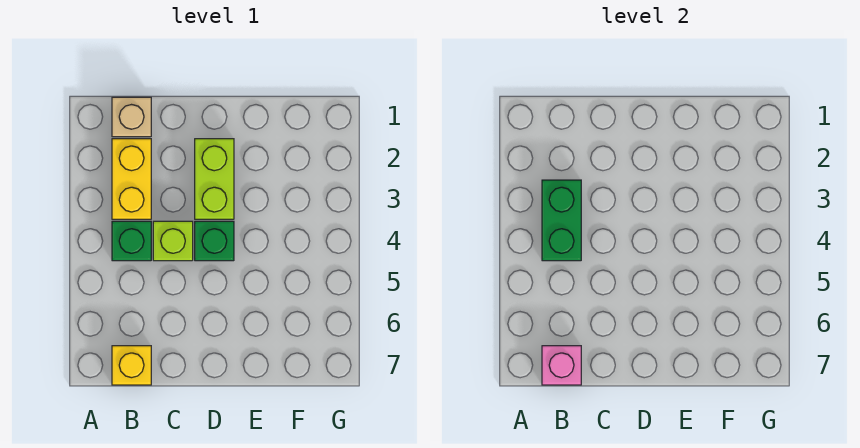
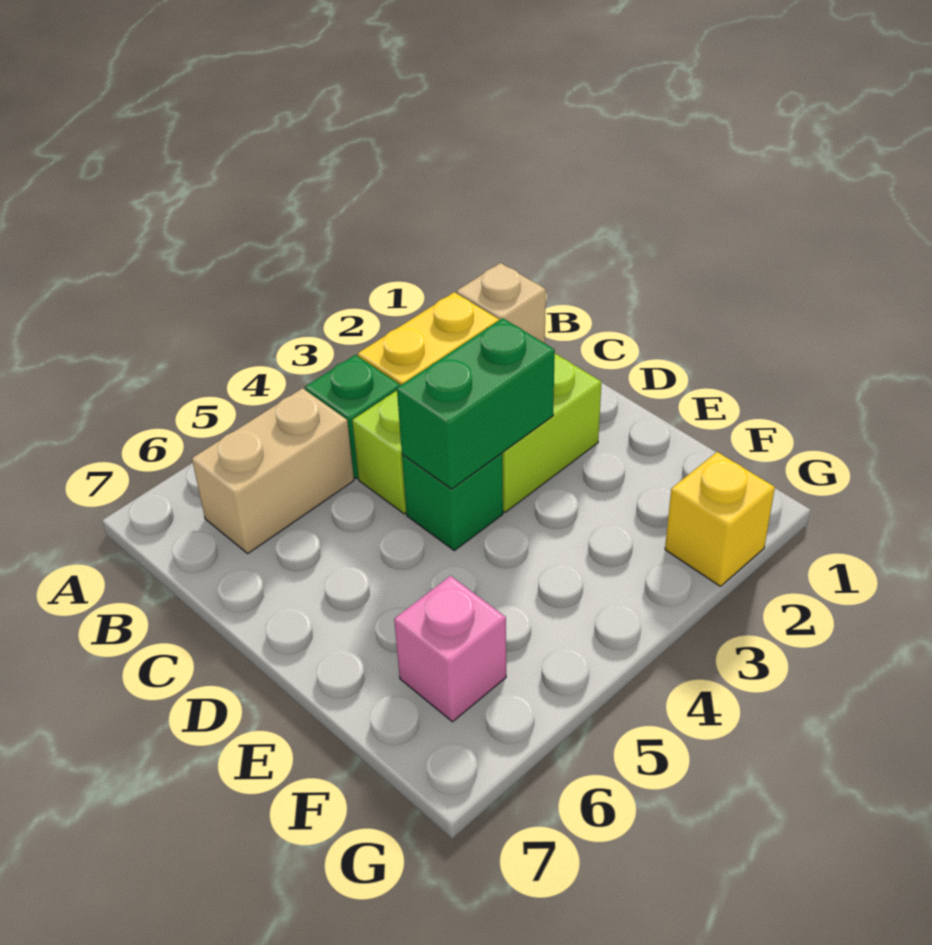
green 1x2 brick [542,180,581,261] -> green 1x2 brick moved to [397,318,555,489]
none -> tan 1x2 brick [192,388,354,553]
yellow 1x1 brick [112,346,151,385] -> yellow 1x1 brick moved to [665,452,775,586]
pink 1x1 brick [542,346,581,385] -> pink 1x1 brick moved to [394,576,506,722]

